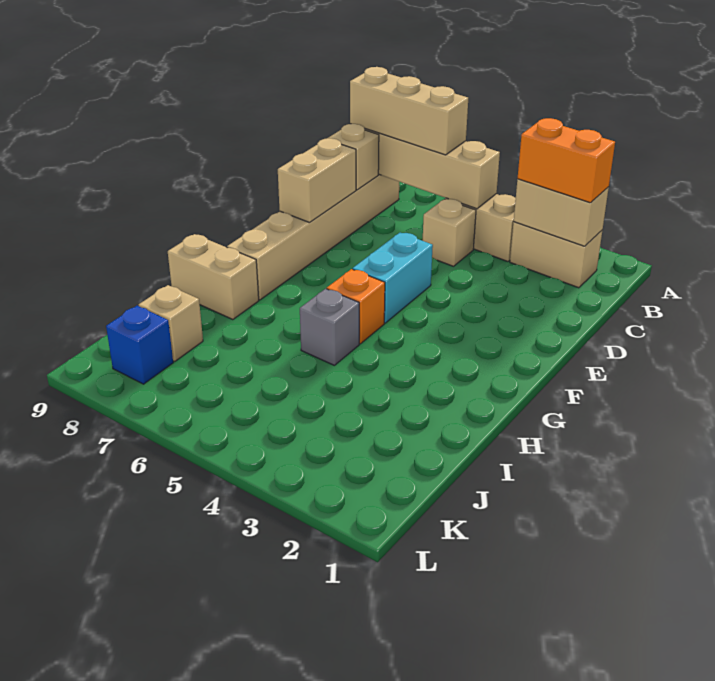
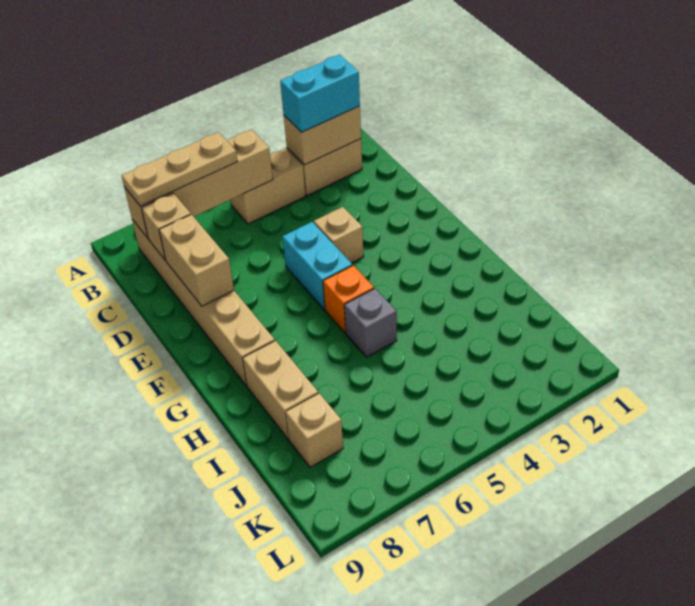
orange 1x2 brick [518,118,615,203] -> cyan 1x2 brick [280,55,360,132]
tan 1x3 brick [350,67,468,155] -> tan 1x3 plate [122,132,238,206]
tan 1x1 brick [423,199,476,266] -> tan 1x1 brick moved to [314,207,364,263]
tan 1x2 brick [168,234,259,320] -> tan 1x2 brick turned to [243,341,318,439]
blue 1x1 brick [106,306,173,384] -> none

